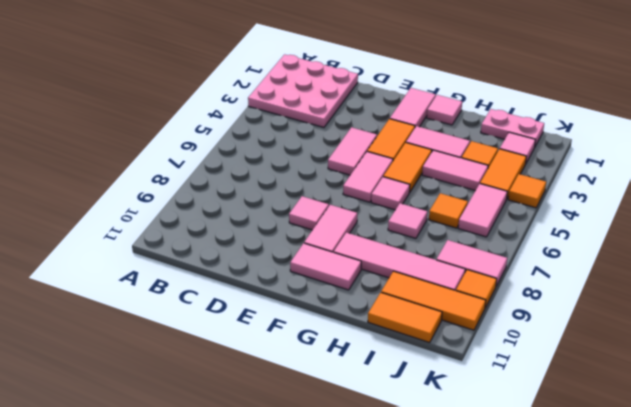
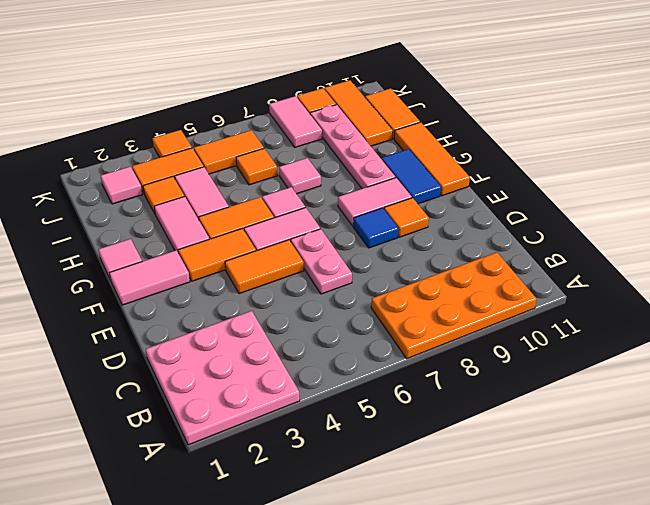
none -> orange 2x4 plate [371,252,537,359]
pink 1x2 tile [328,127,377,175] -> orange 1x2 tile [225,240,304,294]
pink 1x1 tile [289,196,329,230] -> blue 1x1 tile [353,208,399,248]
none -> orange 1x1 tile [384,198,429,237]
pink 1x2 tile [290,243,361,290] -> blue 1x2 tile [382,149,441,204]
none -> orange 1x3 tile [394,122,470,196]
pink 1x4 tile [334,233,465,291] -> pink 1x4 plate [310,105,395,189]
pink 1x2 plate [481,109,544,146] -> pink 1x2 plate moved to [291,229,352,294]
pink 1x2 tile [458,184,507,237] -> orange 1x2 tile [194,130,264,174]

